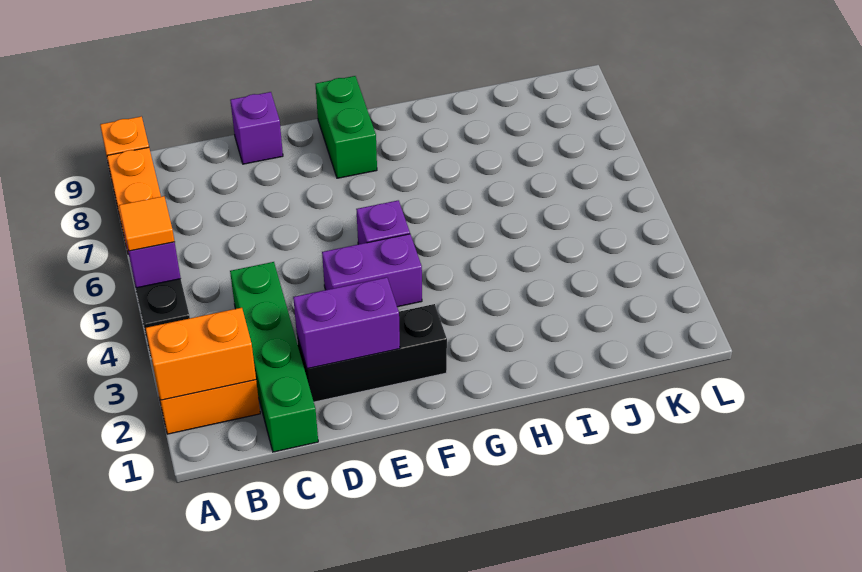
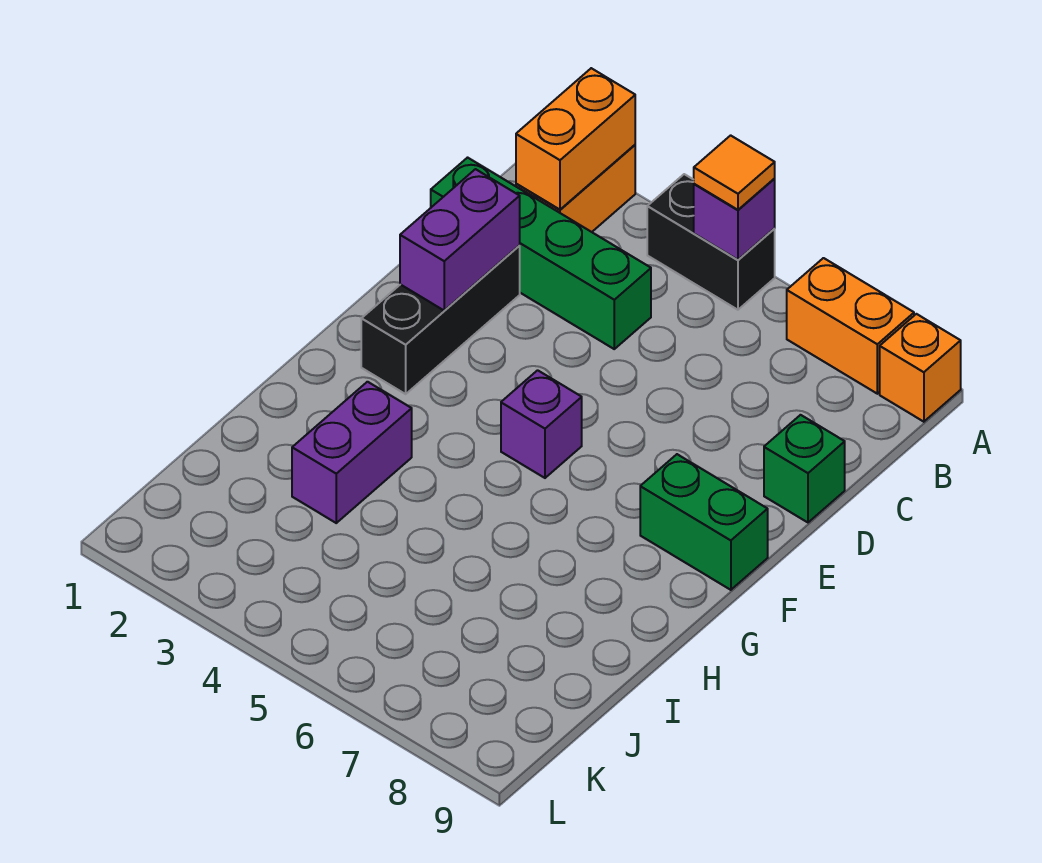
purple 1x1 brick [230,92,283,164] -> green 1x1 brick [764,415,845,522]
purple 1x2 brick [322,234,422,307] -> purple 1x2 brick moved to [292,382,412,523]

